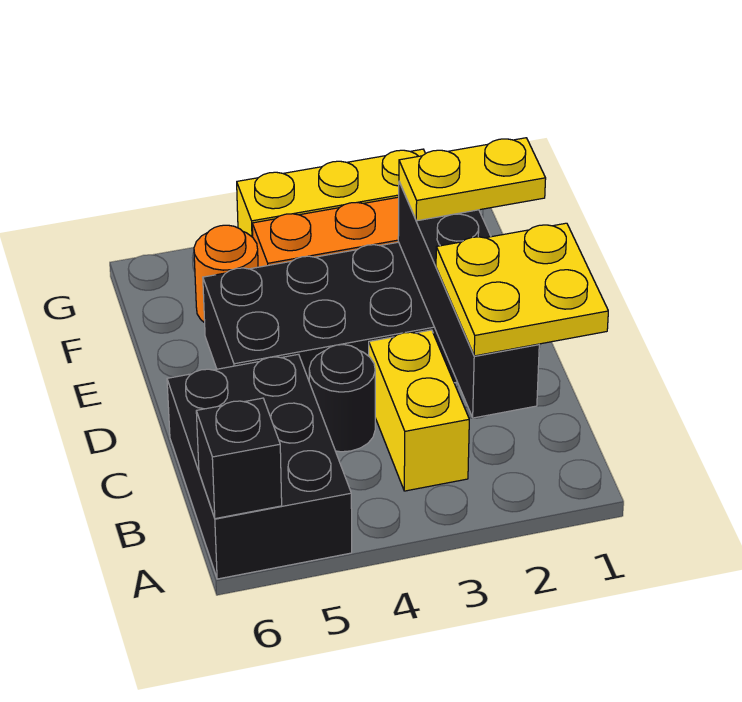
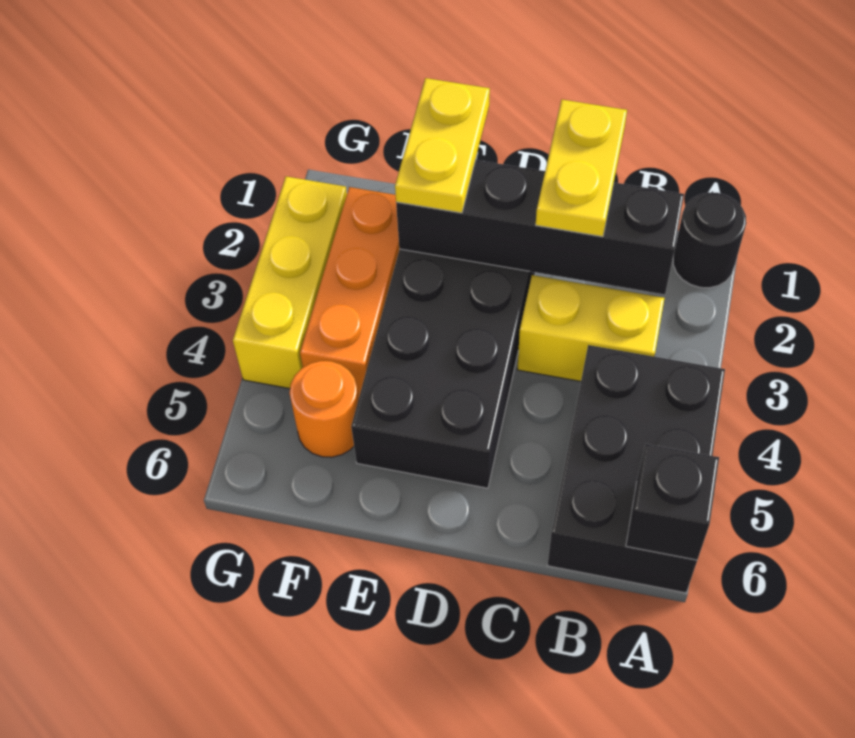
black 2x3 brick [167,354,352,579] -> black 2x3 brick turned to [548,345,725,593]
yellow 2x2 plate [436,223,608,356] -> yellow 1x2 plate [536,100,627,237]
black 1x1 round brick [309,345,375,452] -> black 1x1 round brick moved to [673,192,746,288]

